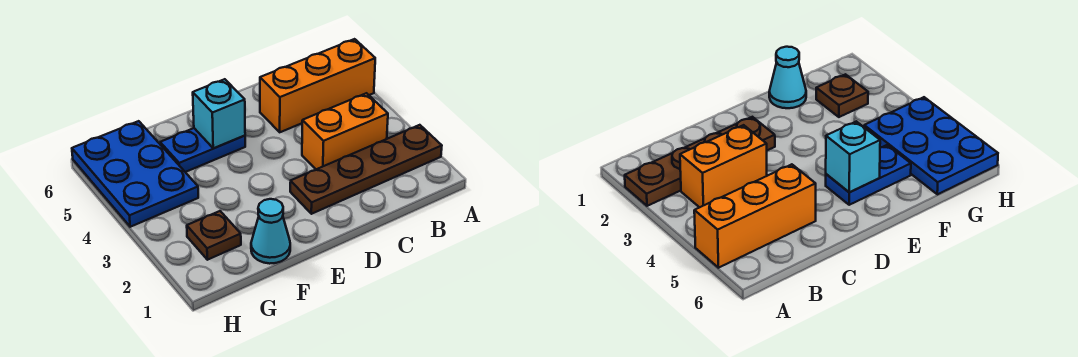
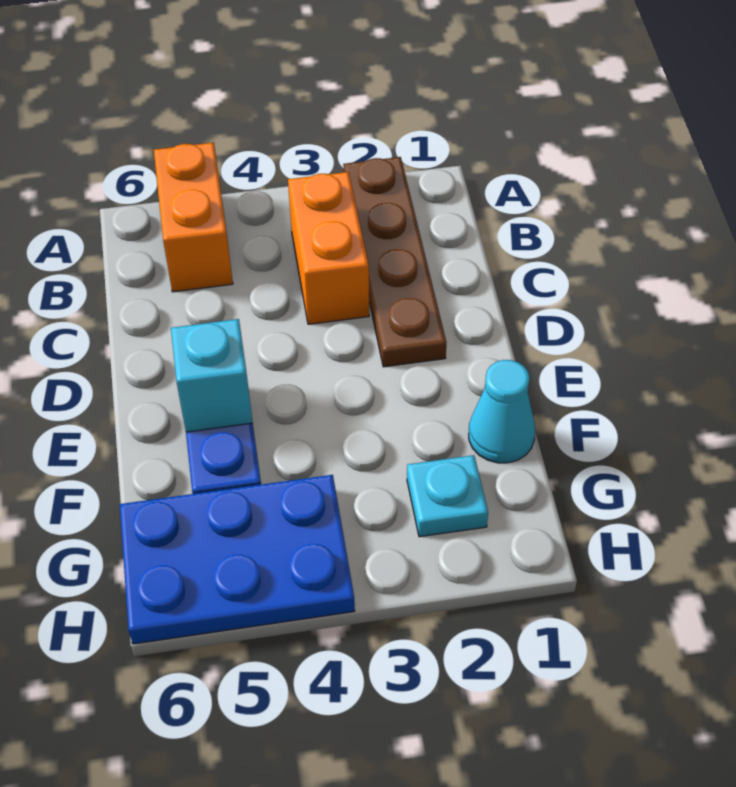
orange 1x3 brick [260,39,375,132] -> orange 1x2 brick [154,143,233,292]
brown 1x1 plate [187,211,241,260] -> cyan 1x1 plate [407,455,488,537]

